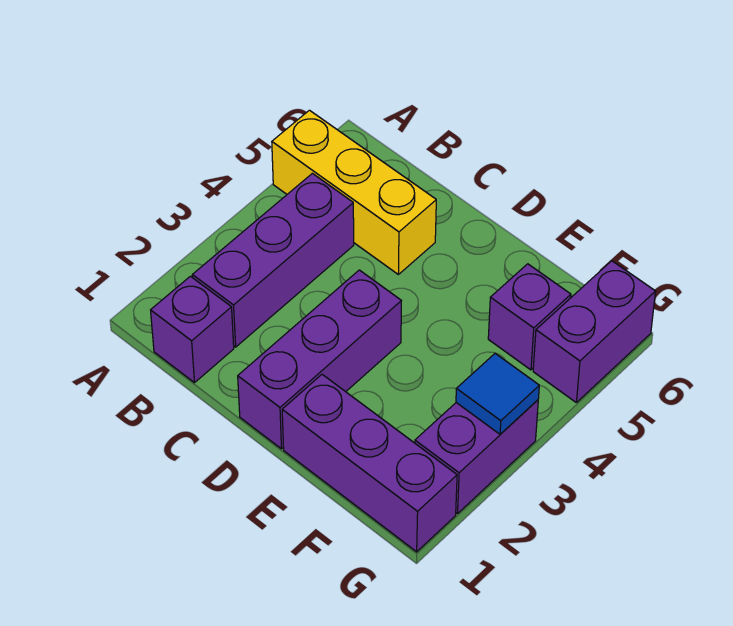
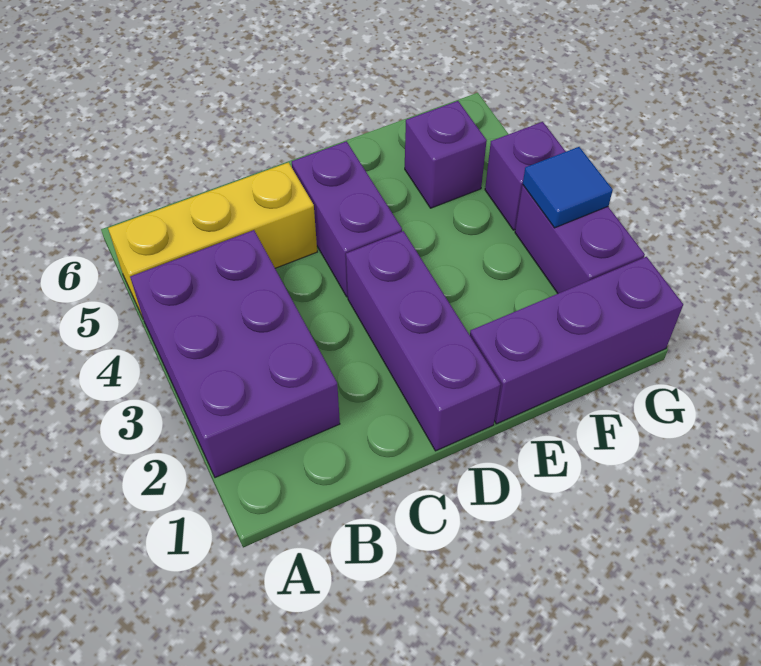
purple 1x1 brick [151,276,234,383] -> purple 1x1 brick moved to [485,122,566,230]
purple 1x3 brick [192,173,354,347] -> purple 2x3 brick [130,230,340,478]
purple 1x2 brick [533,261,656,402] -> purple 1x2 brick moved to [292,141,402,297]

